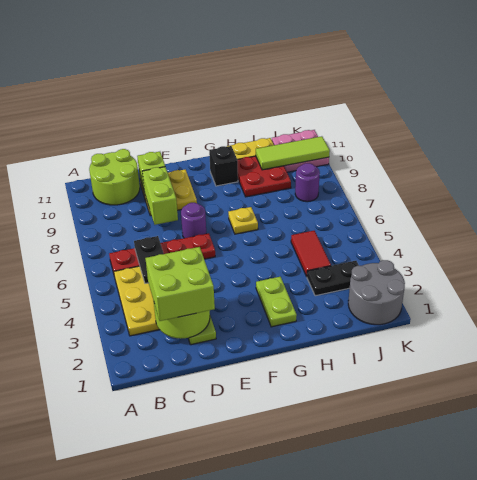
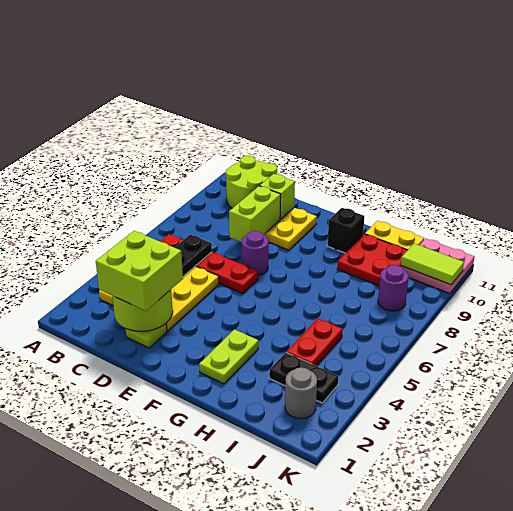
yellow 1x1 plate [228,207,258,234] -> none
red 1x2 tile [291,231,331,276] -> red 1x2 plate [286,318,343,366]
lime 1x3 tile [256,136,330,170] -> lime 1x2 tile [401,243,464,285]
grey 2x2 round brick [348,260,405,325] -> grey 1x1 round brick [285,367,317,419]

